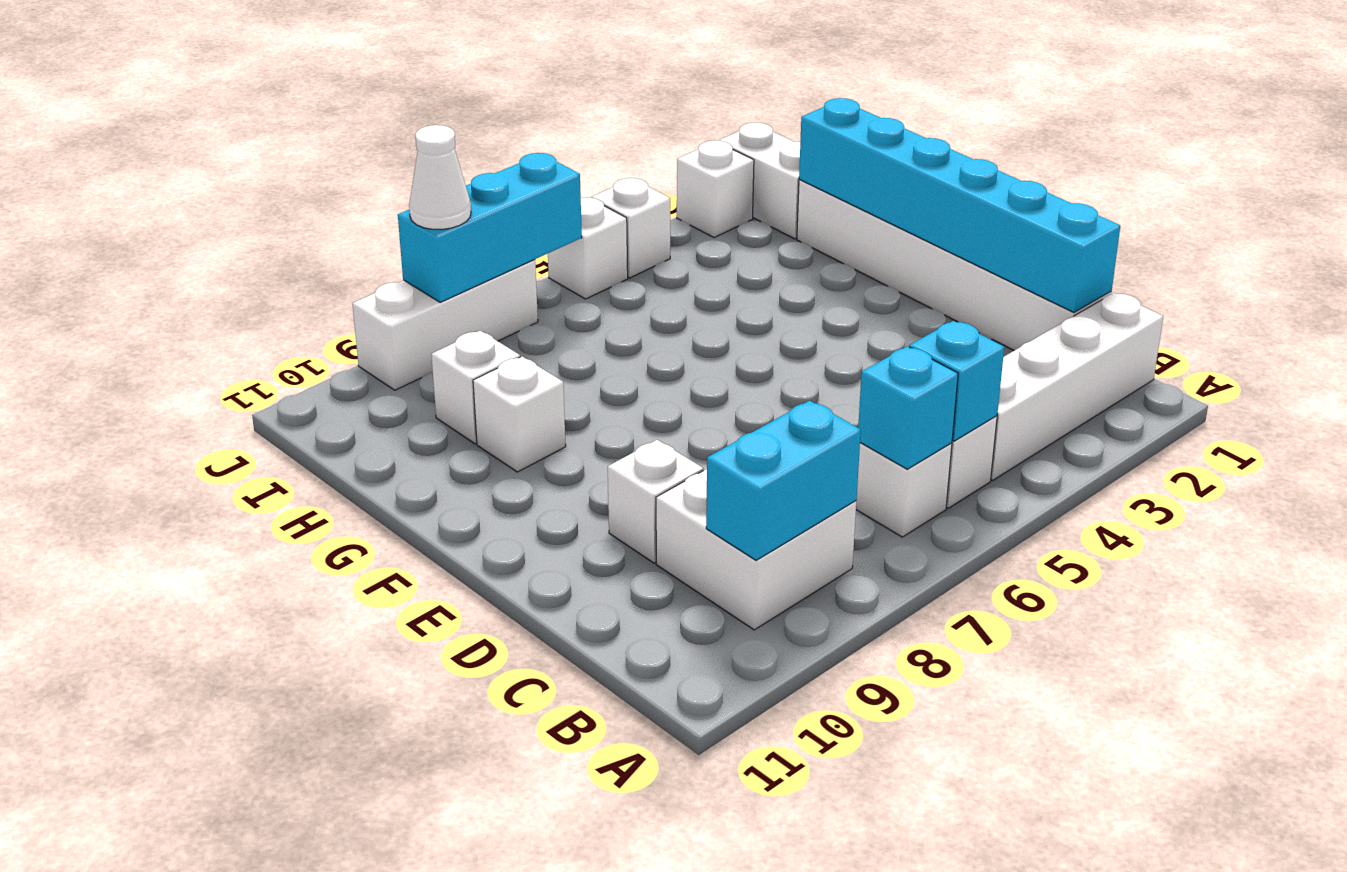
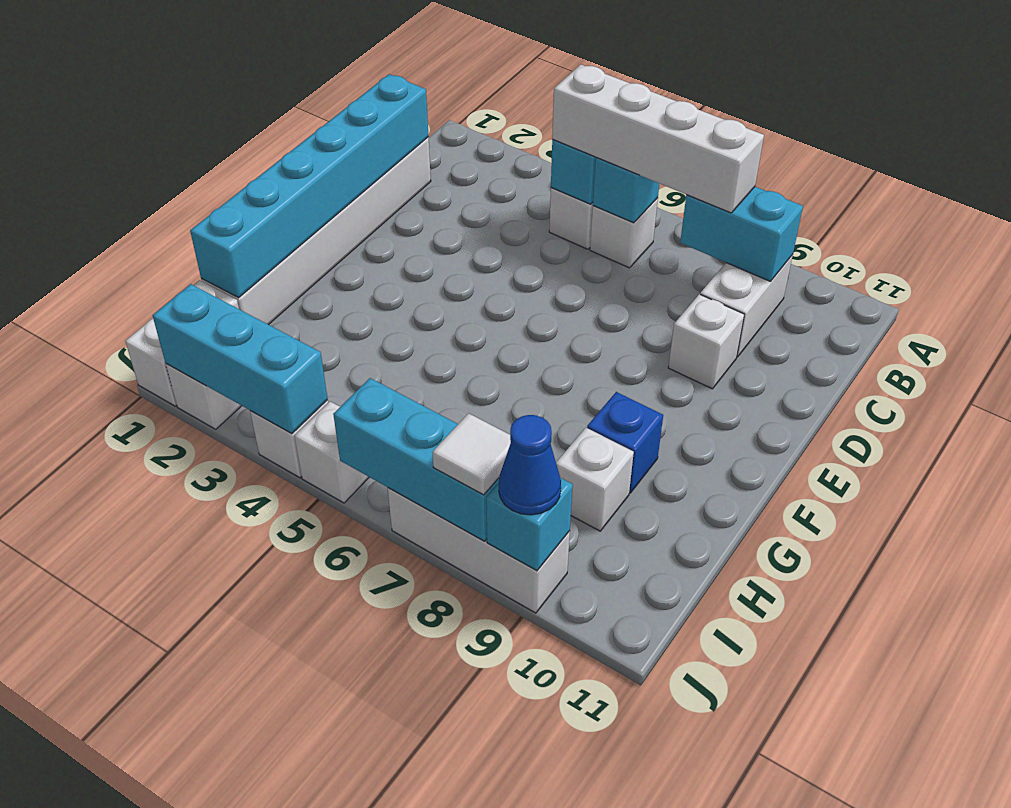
white 1x4 brick [991,293,1163,480] -> white 1x4 brick moved to [552,65,764,213]
white 2x2 brick [656,469,856,630] -> white 1x2 brick [700,254,793,357]
white 1x1 brick [473,357,566,472] -> blue 1x1 brick [587,392,663,493]
none -> cyan 1x3 brick [153,284,328,433]
white 1x1 cone [409,125,471,229] -> white 1x1 tile [433,413,511,495]
none -> cyan 1x1 brick [486,478,573,571]
none -> blue 1x1 cone [499,415,561,515]

